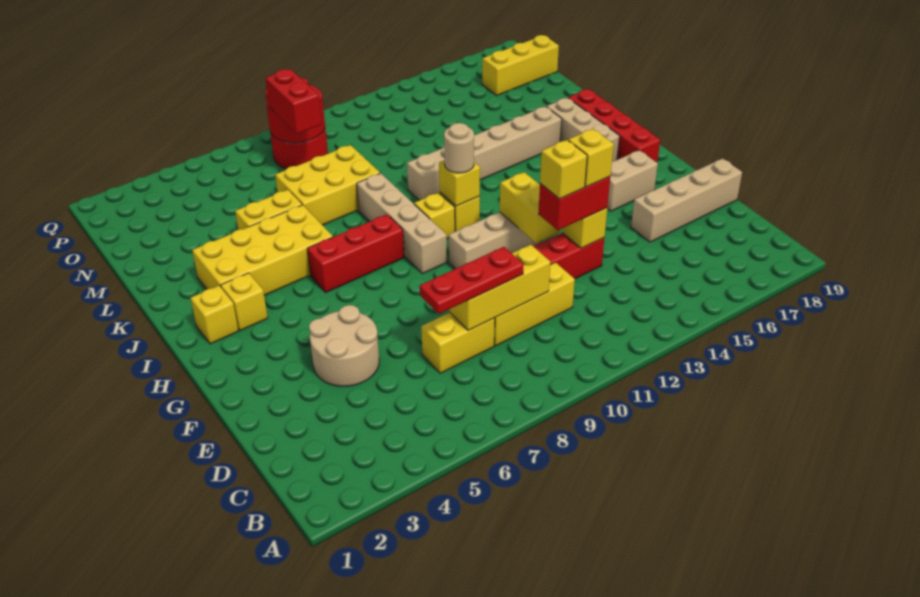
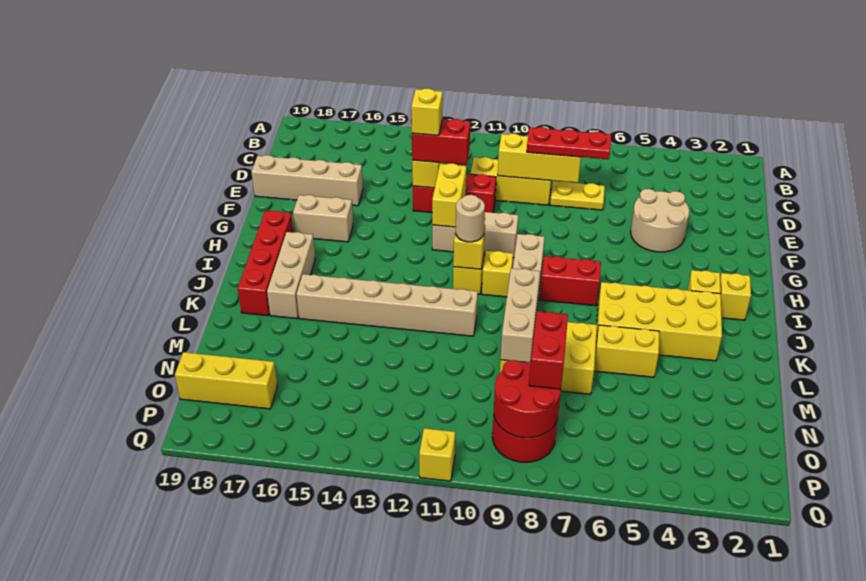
yellow 1x2 brick [421,313,495,373] -> yellow 1x2 plate [550,181,605,210]
yellow 1x1 brick [540,140,587,199] -> yellow 1x1 brick moved to [419,428,455,481]
red 1x3 brick [307,214,404,293] -> red 1x2 brick [540,256,601,306]
none -> tan 1x3 brick [500,268,540,362]

